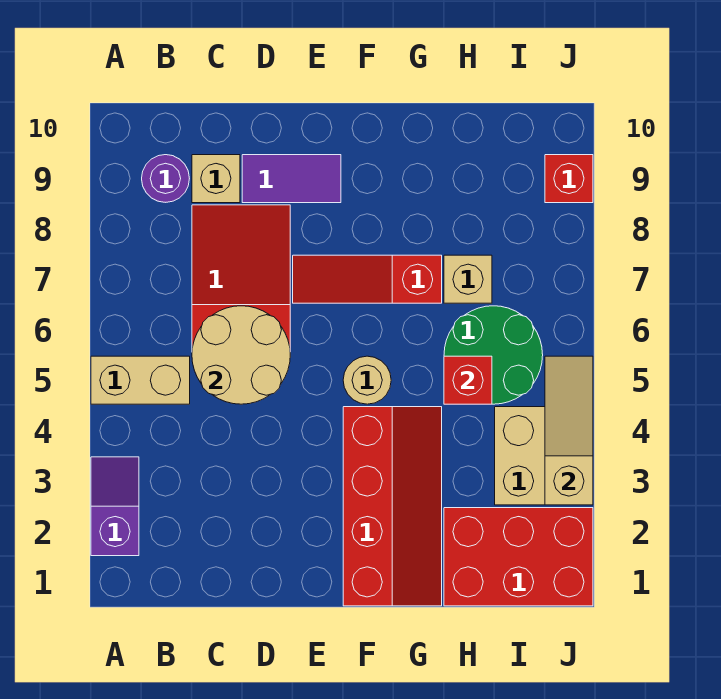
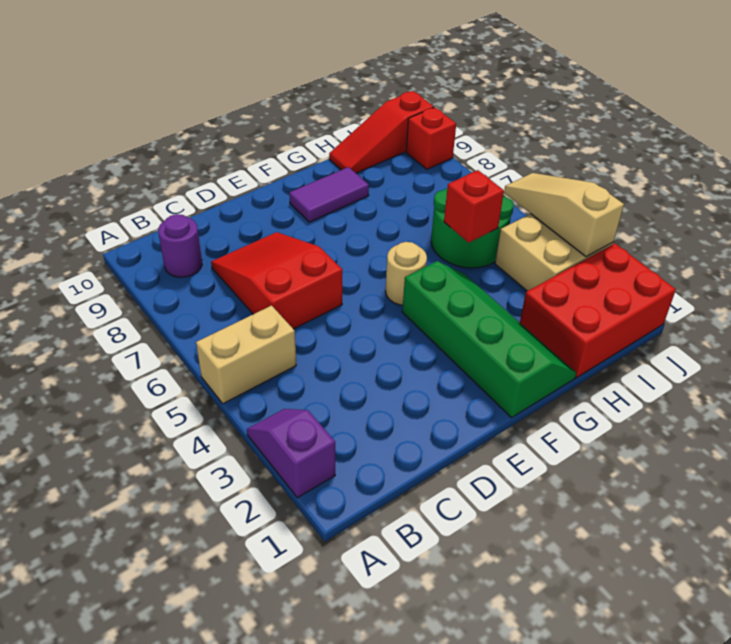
tan 2x2 round brick [192,306,290,404] -> none
tan 1x1 brick [192,155,240,203] -> none
purple 1x2 tile [242,155,341,203] -> purple 1x2 tile moved to [289,167,369,222]
red 1x3 slope [293,255,442,303] -> red 1x3 slope moved to [329,91,434,173]
red 2x4 slope [343,407,442,606] -> green 2x4 slope [402,261,576,418]
tan 1x1 brick [444,255,492,303] -> none

